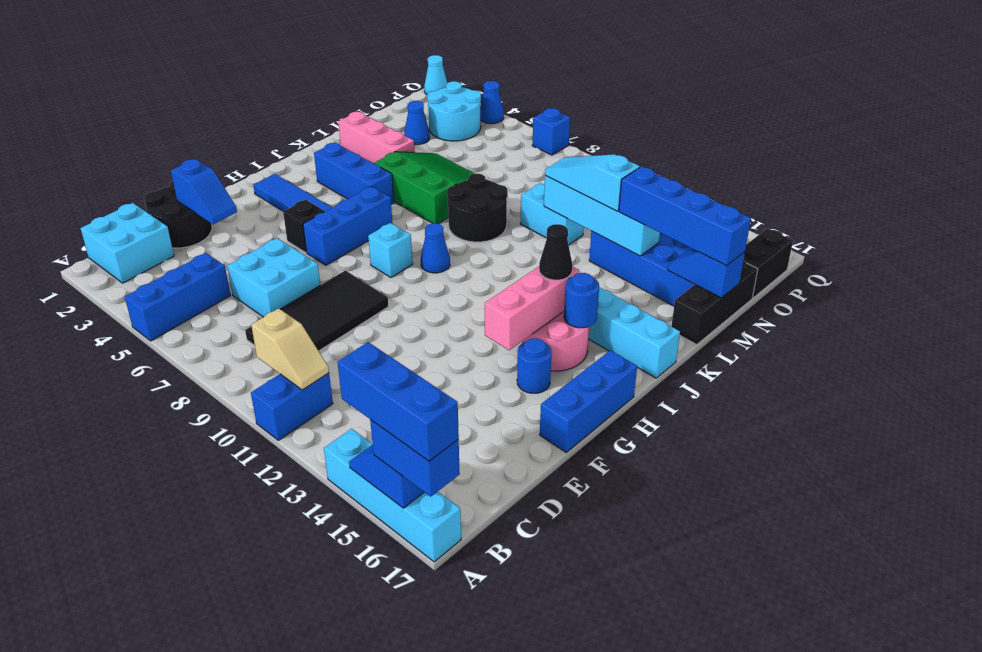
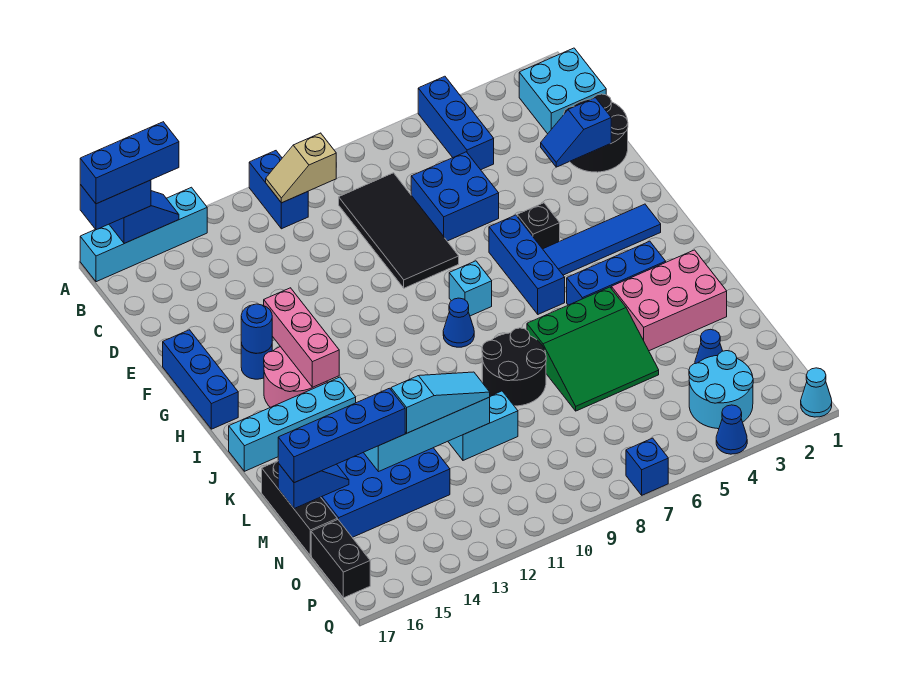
cyan 2x2 brick [227,238,320,317] -> blue 2x2 brick [411,152,499,241]
black 1x1 cone [539,224,572,280] -> none
blue 1x1 round brick [564,273,599,328] -> blue 1x1 round brick moved to [241,304,272,353]
pink 1x3 brick [338,112,415,164] -> pink 2x3 brick [611,250,727,351]

